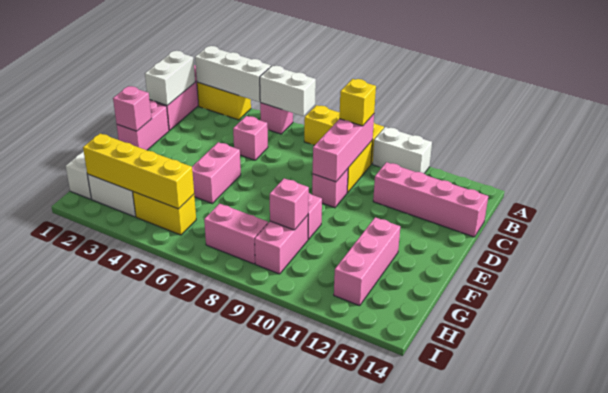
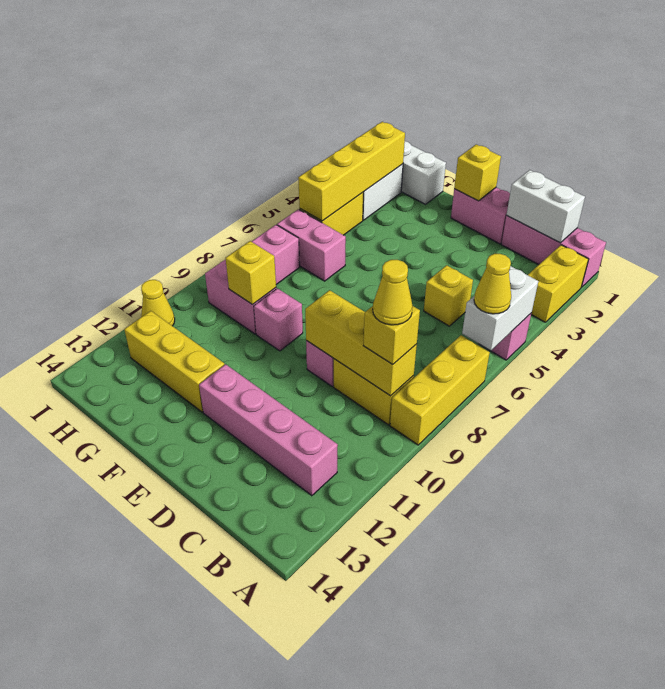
white 1x3 brick [195,46,271,102] -> none
none -> yellow 1x1 cone [474,254,511,314]
white 1x2 brick [373,127,432,173] -> none
pink 1x3 brick [313,114,374,182] -> yellow 1x3 brick [305,290,417,396]
none -> yellow 1x1 cone [373,260,413,325]
pink 1x1 brick [233,116,268,160] -> yellow 1x1 brick [424,265,473,326]
pink 1x4 brick [373,162,488,237] -> pink 1x4 brick turned to [199,364,338,496]
pink 1x1 brick [113,86,152,131] -> yellow 1x1 brick [454,144,501,201]
pink 1x2 brick [192,142,241,203] -> pink 1x2 brick moved to [277,209,346,281]
pink 1x3 brick [334,217,400,306] -> yellow 1x3 brick [124,311,224,412]
pink 1x1 brick [270,179,309,230] -> yellow 1x1 brick [226,241,276,304]
none -> yellow 1x1 cone [141,280,175,326]

